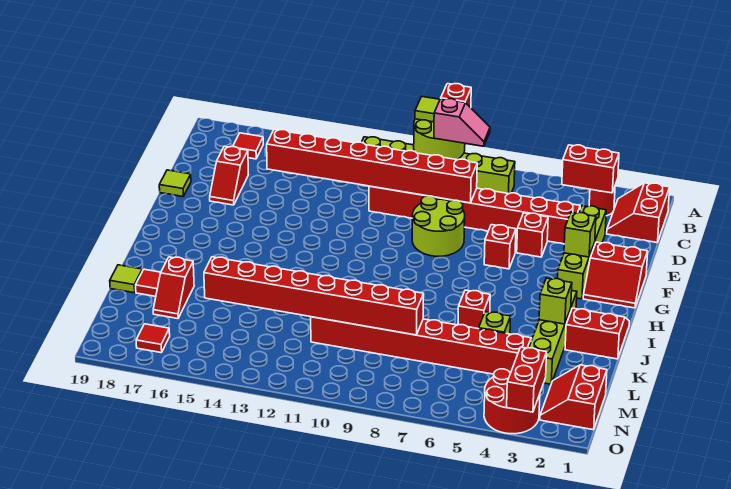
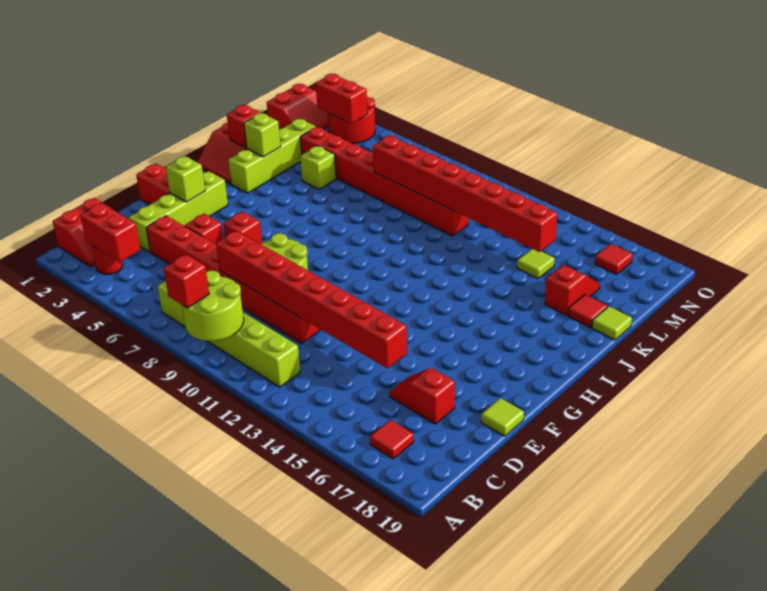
lime 1x1 tile [415,97,440,122] -> lime 1x1 tile moved to [517,249,555,279]
pink 1x2 slope [434,99,490,146] -> none
red 1x2 slope [210,146,248,205] -> red 1x2 slope turned to [389,368,455,424]
red 1x1 brick [458,290,490,329] -> red 1x1 brick moved to [227,105,260,148]
red 1x2 brick [507,347,547,412] -> red 1x2 brick turned to [316,74,368,123]

